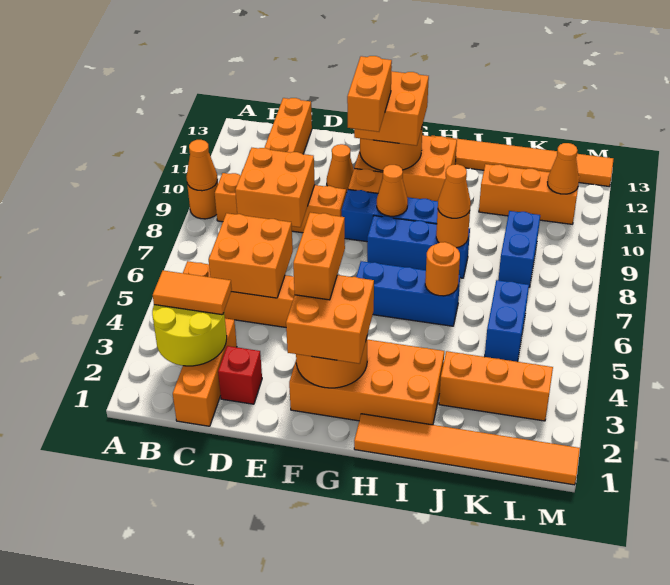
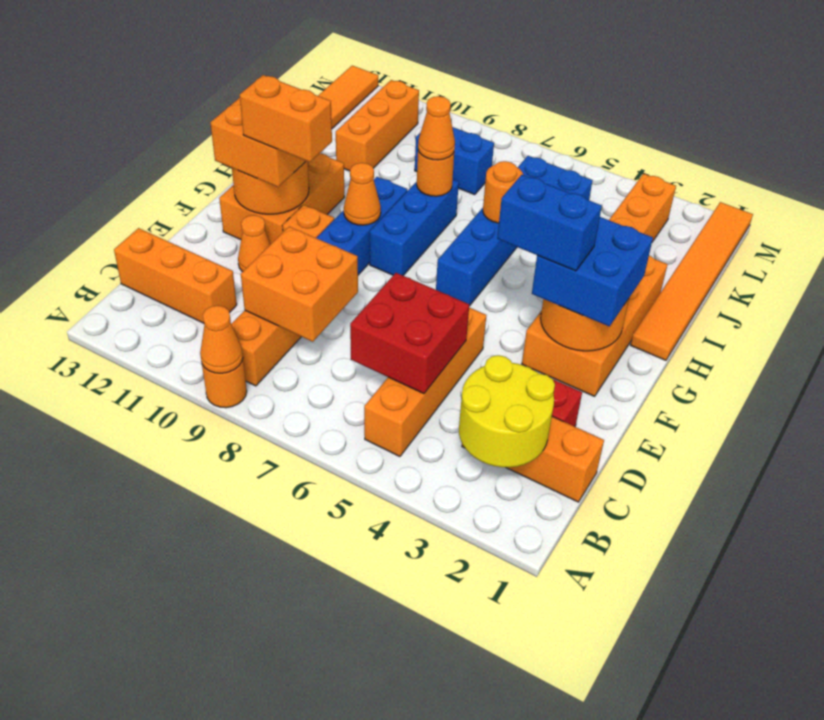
orange 1x2 tile [153,271,232,315] -> none
orange 2x2 brick [209,213,293,298] -> red 2x2 brick [350,273,469,394]
orange 2x2 brick [286,275,374,364] -> blue 2x2 brick [532,217,653,327]
orange 1x2 brick [293,212,345,300] -> blue 1x2 brick [497,175,602,271]
orange 1x1 cone [548,143,579,194] -> none

